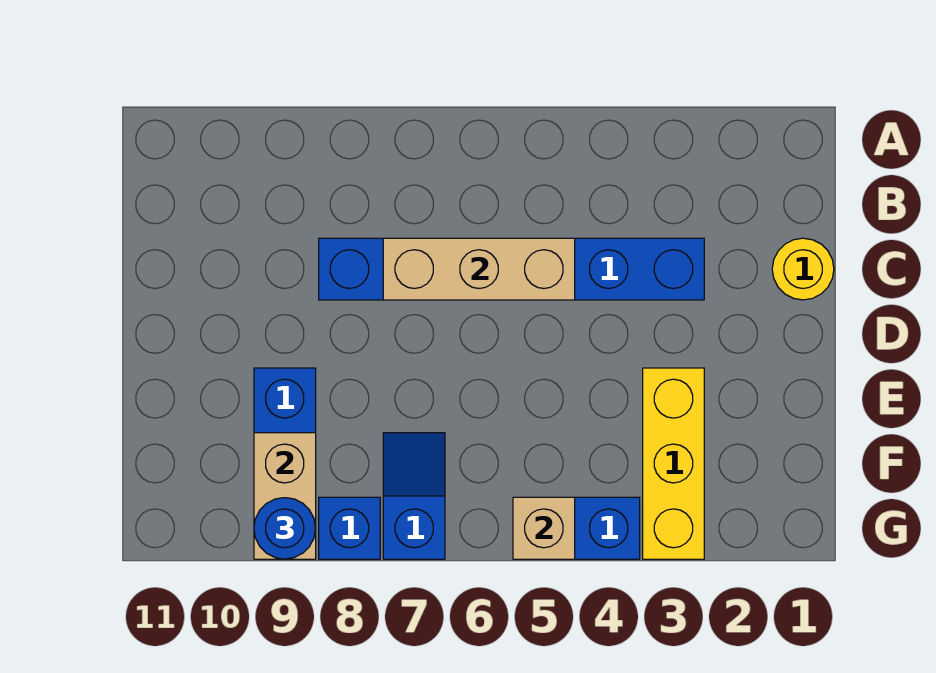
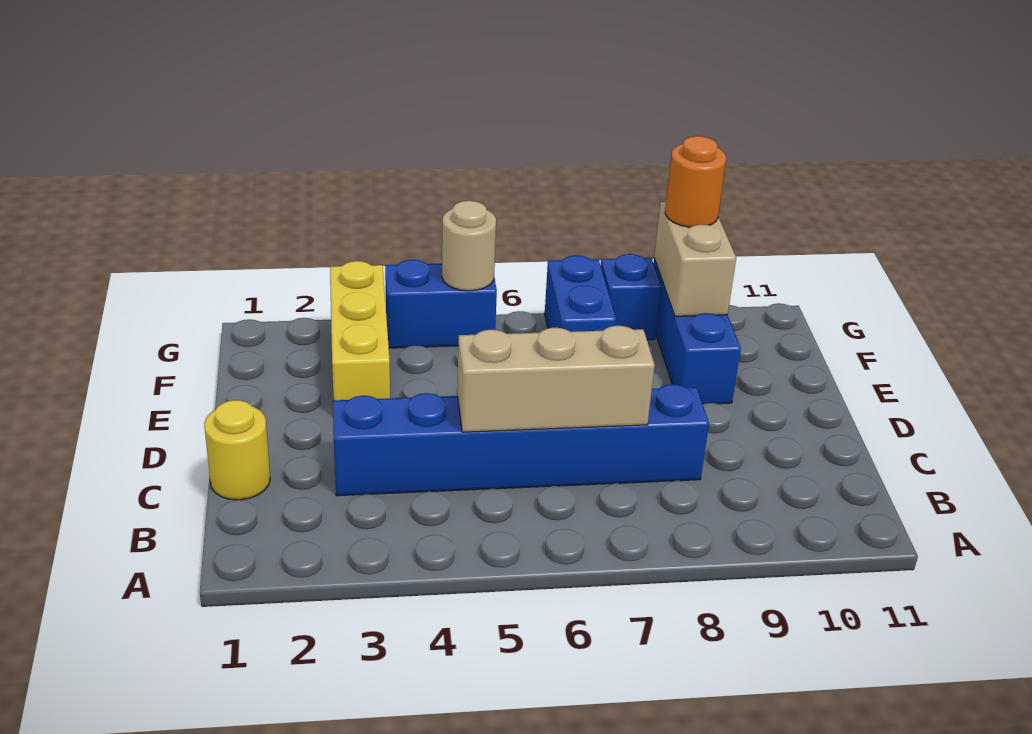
blue 1x2 slope [383,433,445,559] -> blue 1x2 brick [545,255,616,332]
tan 1x1 brick [513,497,575,559] -> tan 1x1 round brick [442,201,496,291]
blue 1x1 round brick [254,498,316,559] -> orange 1x1 round brick [665,136,726,227]

